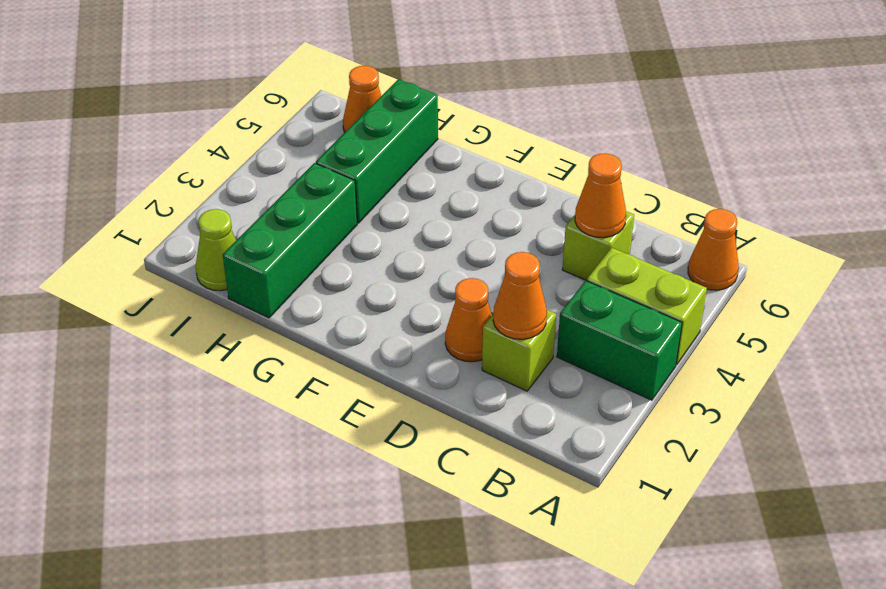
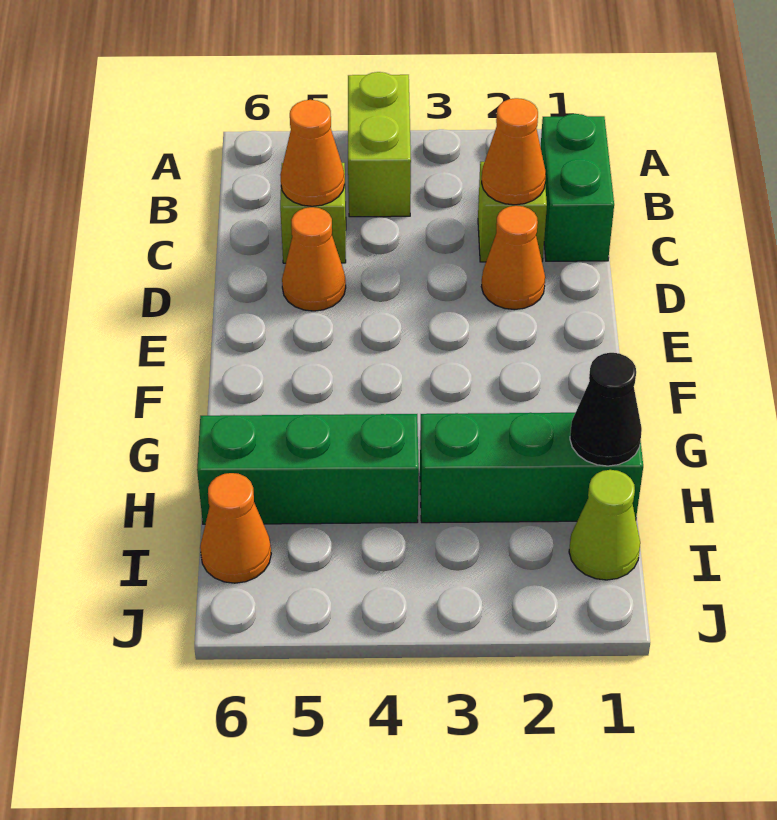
green 1x2 brick [557,281,682,400] -> green 1x2 brick moved to [541,114,614,261]
orange 1x1 cone [688,209,739,290] -> orange 1x1 cone moved to [282,207,346,311]
none -> black 1x1 cone [570,353,642,466]

